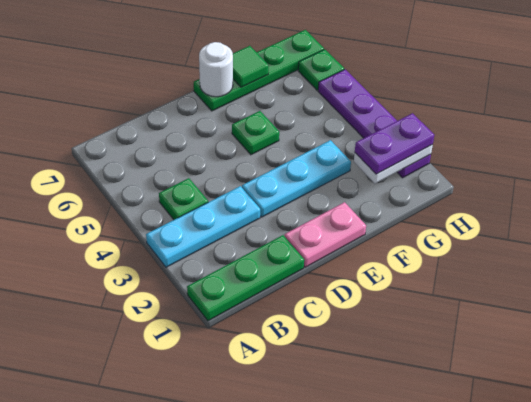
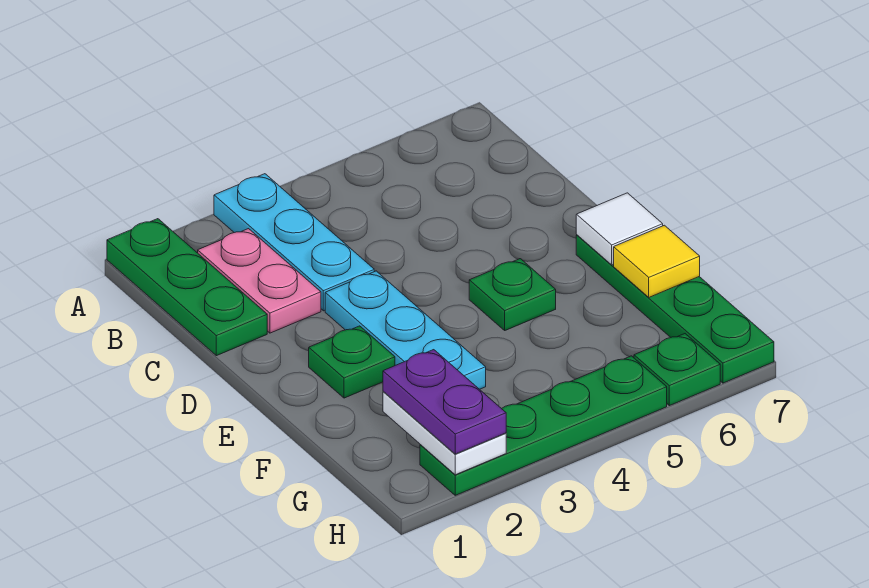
green 1x1 plate [159,178,208,220] -> green 1x1 plate moved to [309,326,395,398]
pink 1x2 plate [284,202,366,267] -> pink 1x2 plate moved to [198,229,321,333]
white 1x1 round brick [199,42,233,97] -> white 1x1 tile [576,193,663,265]
green 1x1 tile [233,46,268,87] -> yellow 1x1 tile [614,225,700,297]
purple 1x4 plate [318,69,431,178] -> green 1x4 plate [420,356,667,495]

